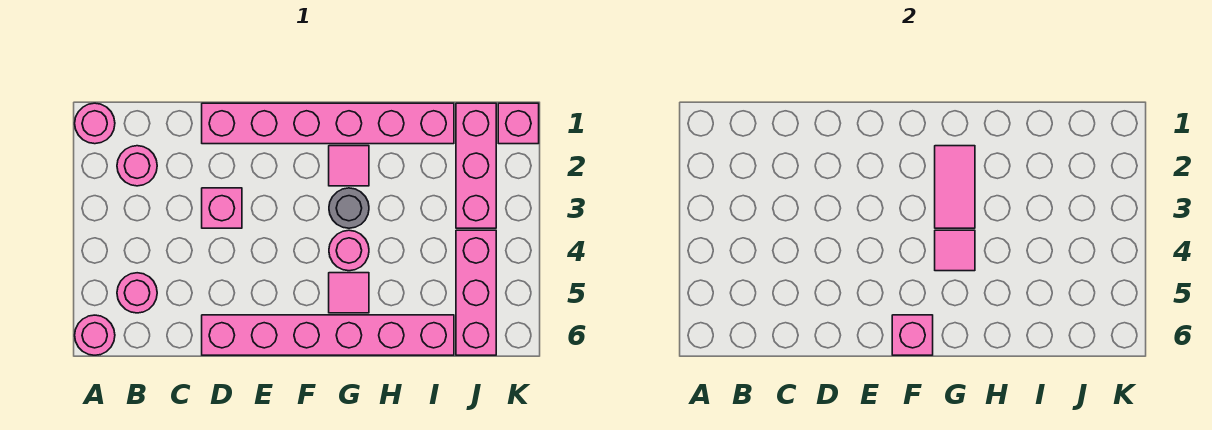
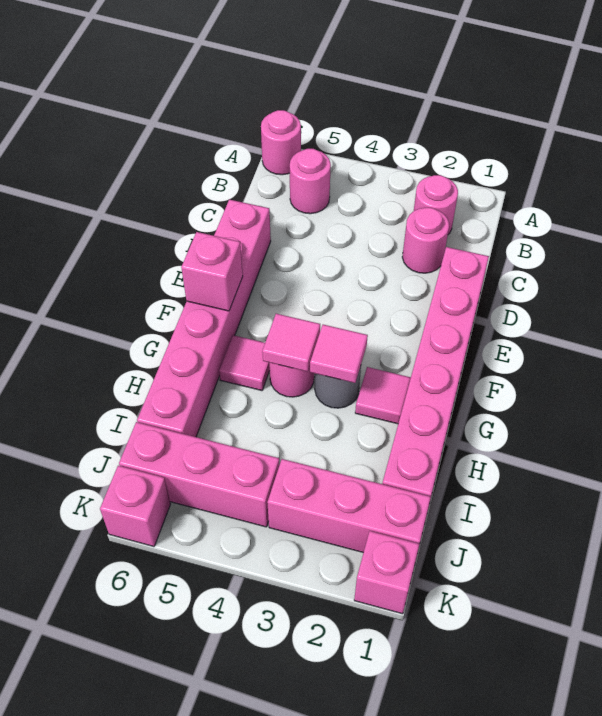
pink 1x1 round brick [75,103,115,144] -> pink 1x1 round brick moved to [402,208,449,273]
pink 1x1 brick [202,188,242,228] -> pink 1x1 brick moved to [100,466,170,546]
pink 1x2 tile [935,146,975,228] -> pink 1x1 tile [310,325,368,383]

